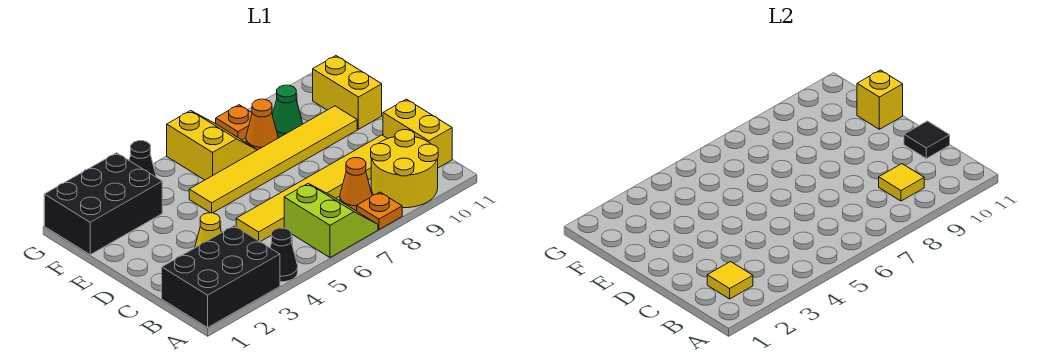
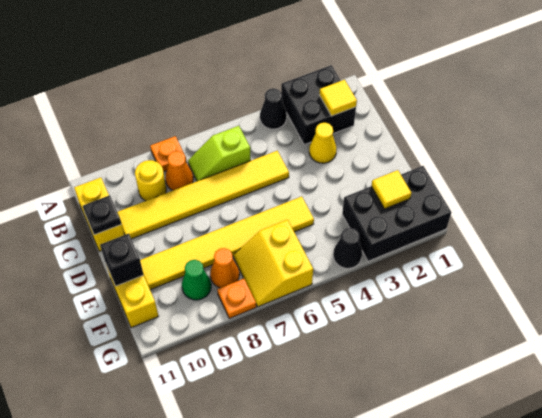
black 2x3 brick [162,226,280,327] -> black 2x2 brick [281,65,356,145]
lime 2x2 slope [284,184,378,258] -> lime 1x2 slope [188,126,251,181]
yellow 2x2 round brick [371,130,438,208] -> yellow 1x1 round brick [135,160,166,201]
yellow 1x1 tile [879,164,924,201] -> yellow 1x1 tile moved to [371,170,411,209]
black 1x1 tile [904,121,950,158] -> black 1x1 plate [83,195,121,235]
yellow 1x1 brick [857,70,903,129] -> black 1x1 brick [100,234,144,286]

